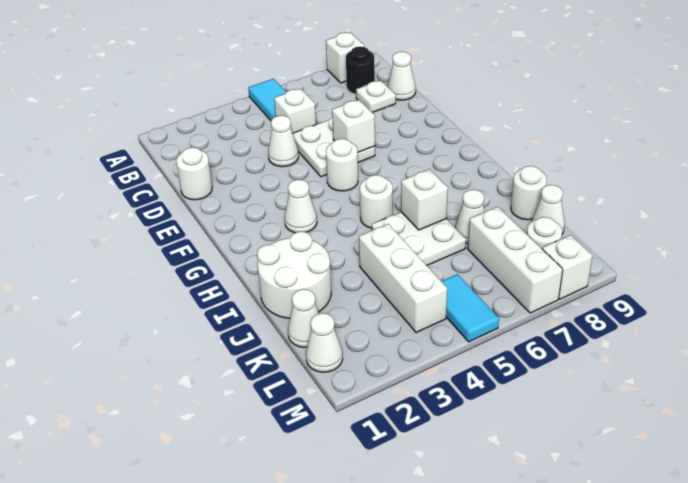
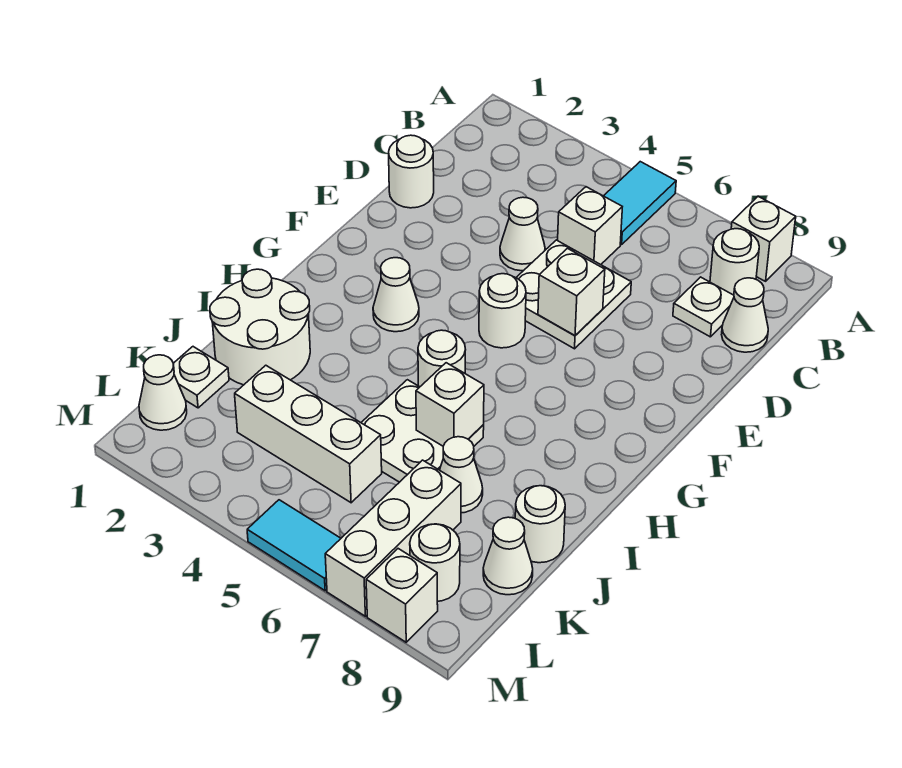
black 1x1 round brick [346,46,375,94] -> white 1x1 round brick [710,229,759,295]
white 1x3 brick [359,224,447,333] -> white 1x3 brick turned to [235,365,382,503]
white 1x1 cone [288,289,319,348] -> white 1x1 plate [173,347,229,408]
cyan 1x2 tile [441,274,499,342] -> cyan 1x2 tile turned to [247,500,341,591]

